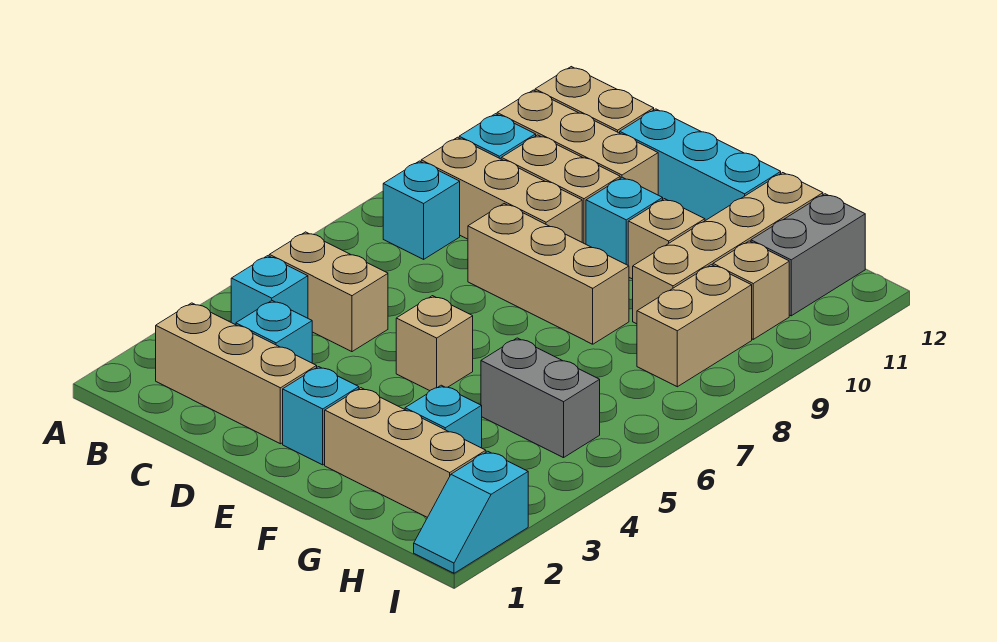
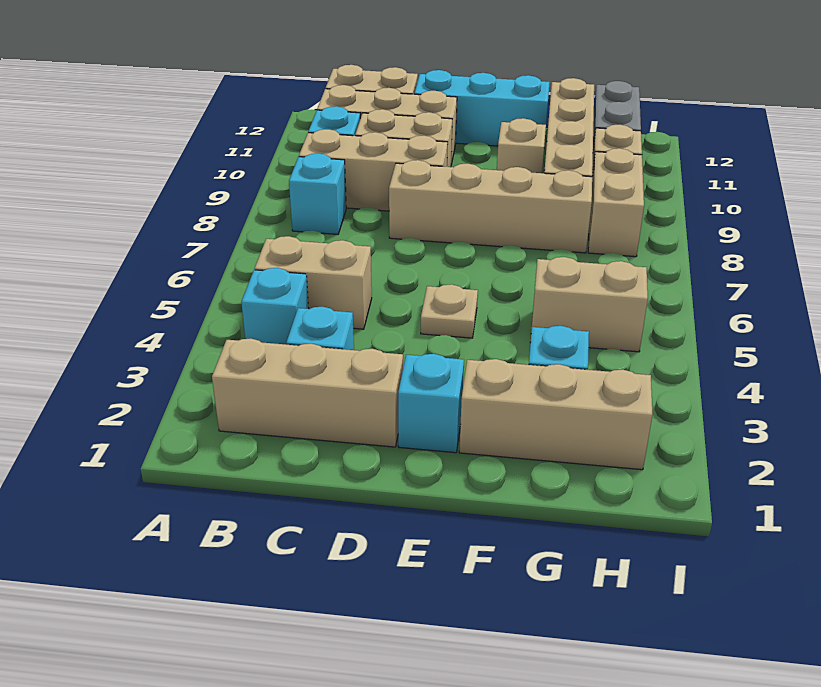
tan 1x3 brick [468,204,629,344] -> tan 1x4 brick [389,160,592,253]
tan 1x1 brick [396,296,473,391] -> tan 1x1 plate [421,284,478,338]
cyan 1x1 brick [586,177,663,265] -> none
grey 1x2 brick [481,338,600,458] -> tan 1x2 brick [530,257,648,352]
cyan 1x2 slope [414,451,528,573] -> none

